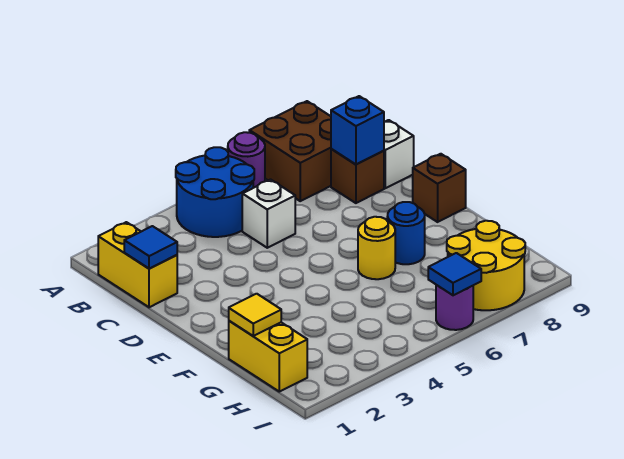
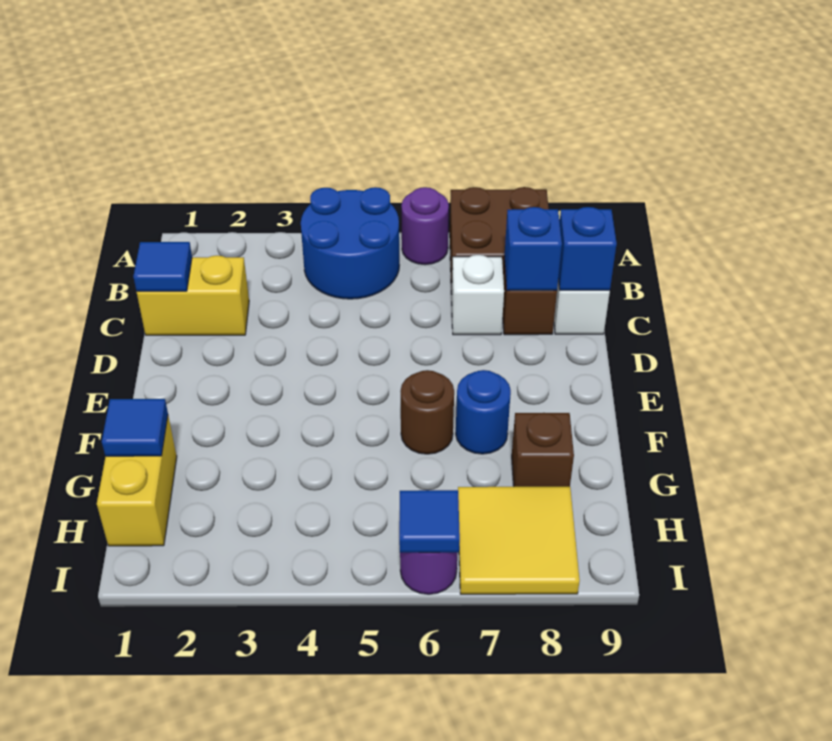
yellow 1x2 brick [98,222,177,307] -> yellow 1x2 brick turned to [137,255,249,335]
white 1x1 brick [242,180,295,248] -> white 1x1 brick moved to [452,255,504,335]
none -> blue 1x1 brick [558,207,617,290]
brown 1x1 brick [413,154,466,222] -> brown 1x1 brick moved to [512,413,574,487]
yellow 1x1 round brick [358,217,395,279] -> brown 1x1 round brick [401,370,454,454]
yellow 1x1 tile [229,294,281,336] -> blue 1x1 tile [102,399,168,456]
yellow 2x2 round brick [447,221,525,310] -> yellow 2x2 tile [458,487,580,594]

